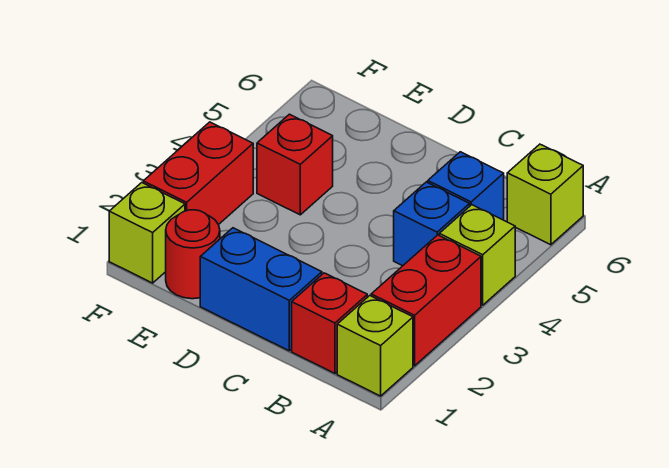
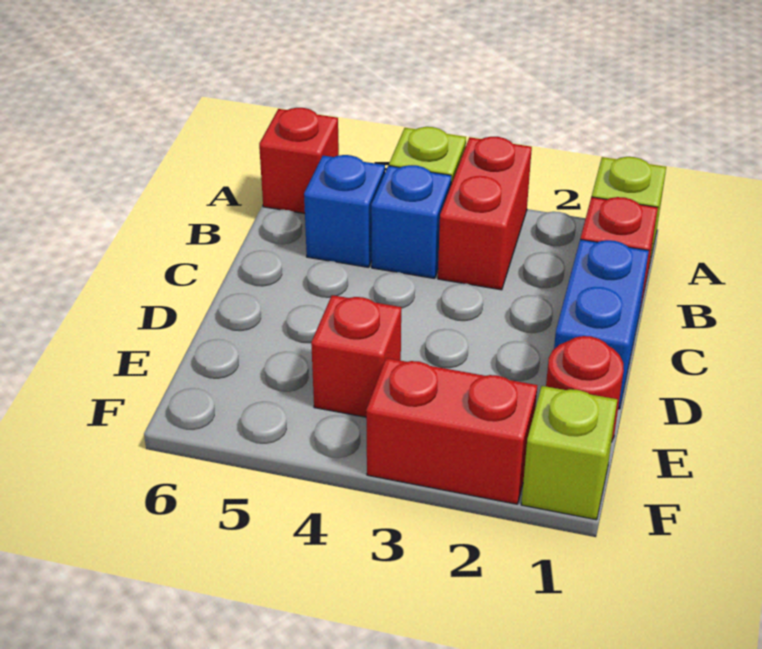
red 1x2 brick [371,235,481,366] -> red 1x2 brick turned to [438,137,532,290]
lime 1x1 brick [507,144,583,245] -> red 1x1 brick [259,108,339,214]

